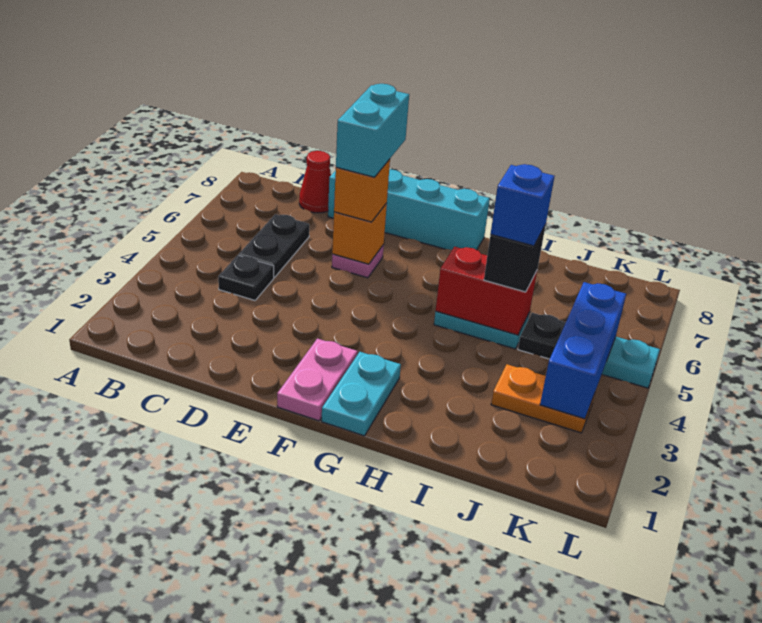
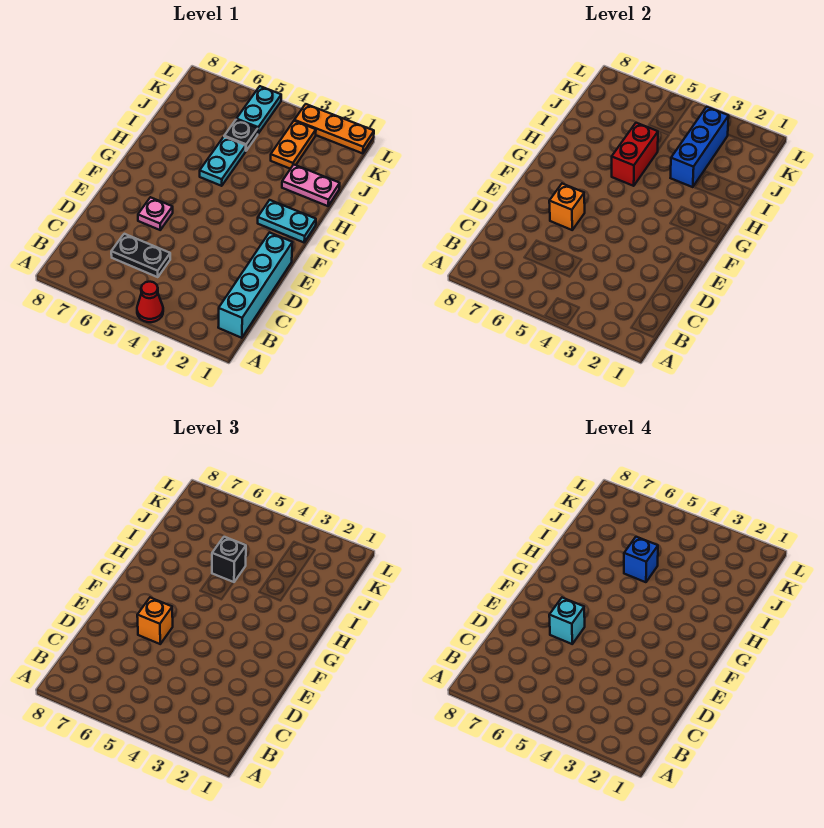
black 1x1 plate [218,255,274,300] -> none
red 1x1 cone [299,151,331,213] -> red 1x1 cone moved to [137,282,163,322]
cyan 1x4 brick [328,169,490,250] -> cyan 1x4 brick moved to [218,233,293,338]
cyan 1x2 brick [336,84,409,177] -> cyan 1x1 brick [549,598,585,644]
pink 1x2 plate [277,339,358,421] -> pink 1x2 plate moved to [282,165,340,206]
blue 1x3 brick [540,282,626,419] -> blue 1x3 brick turned to [671,107,729,187]
none -> orange 1x3 plate [294,104,374,154]

